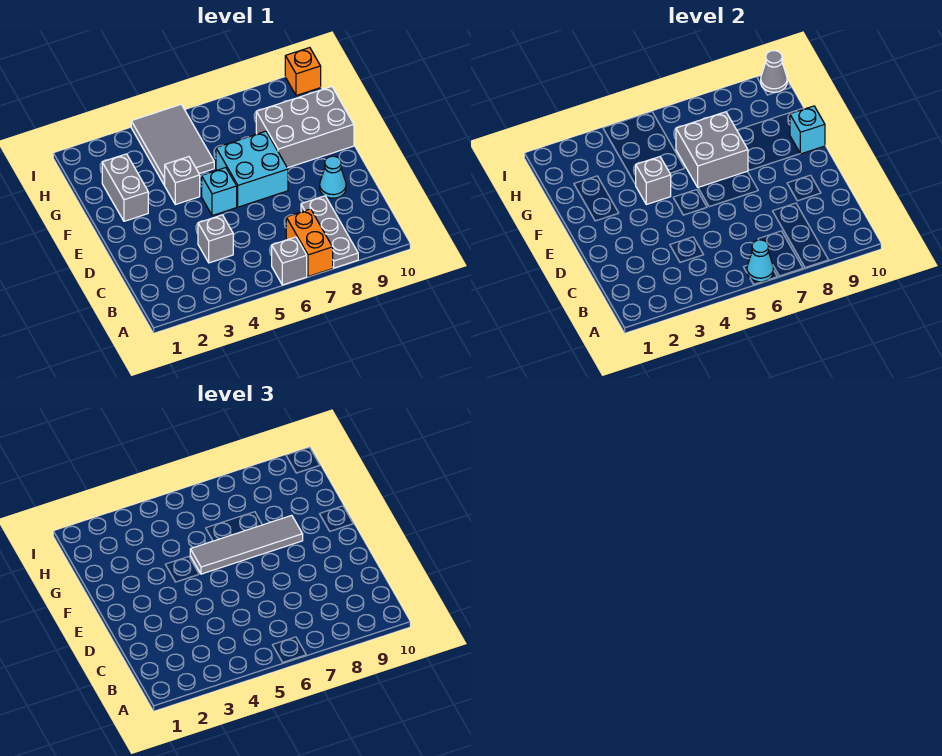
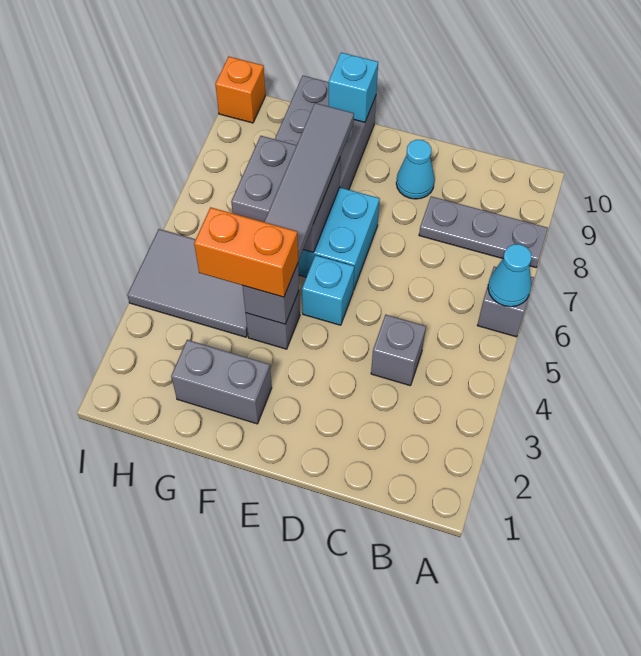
orange 1x2 brick [286,209,333,277] -> orange 1x2 brick moved to [194,207,298,297]
grey 1x1 cone [761,51,787,92] -> none

